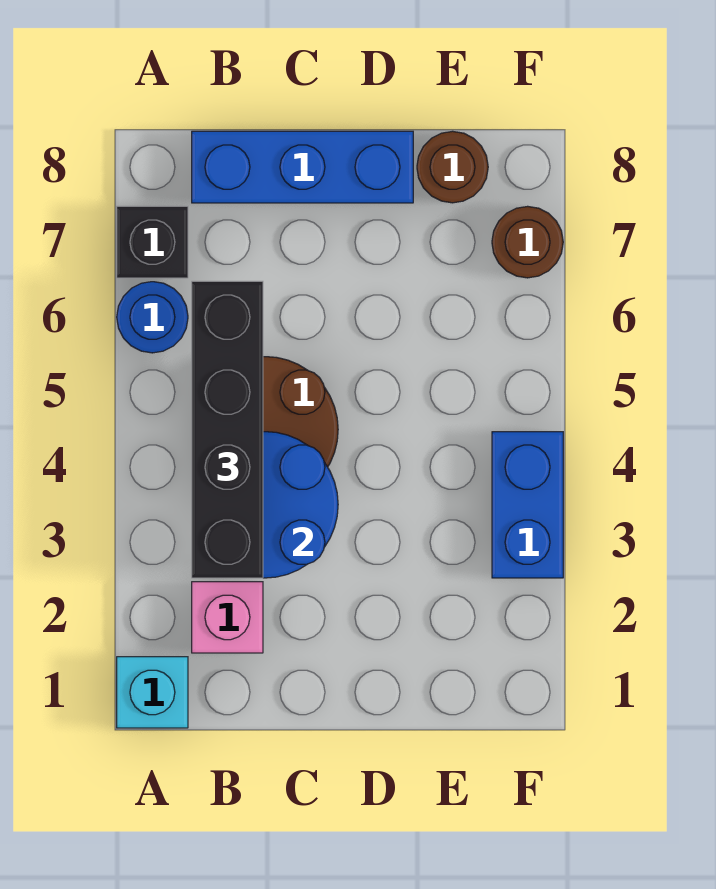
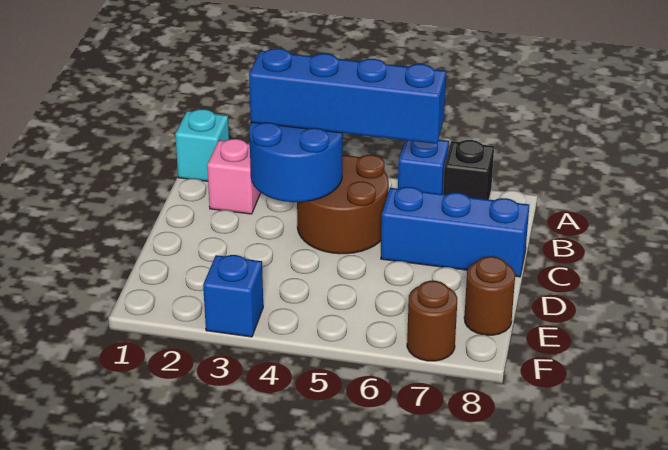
blue 1x1 round brick [117,282,188,353] -> blue 1x1 brick [398,140,449,194]
black 1x4 brick [192,281,263,578] -> blue 1x4 brick [249,48,446,144]
blue 1x3 brick [192,131,413,203] -> blue 1x3 brick turned to [381,187,529,277]
blue 1x2 brick [492,432,563,578] -> blue 1x1 brick [203,255,263,337]

